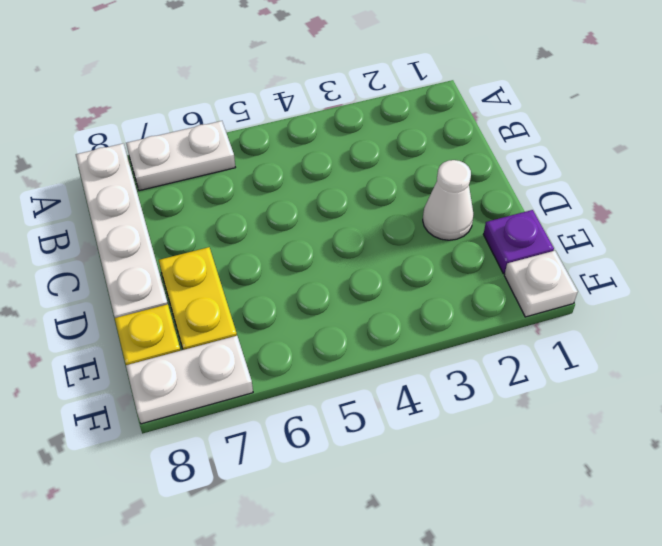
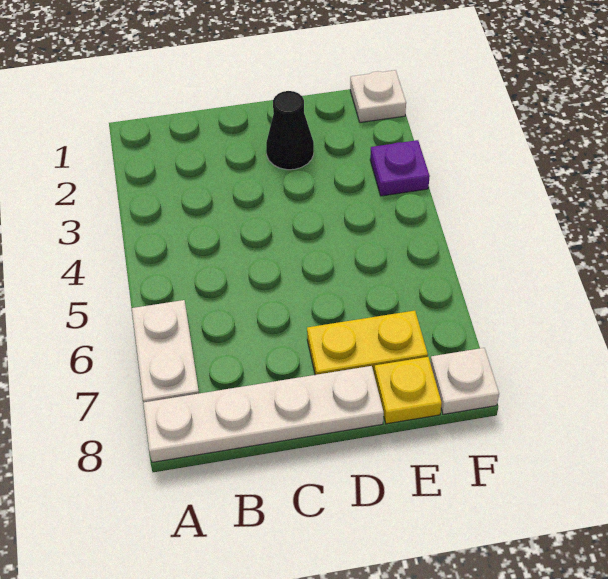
white 1x1 cone [423,160,473,240] -> black 1x1 cone [266,91,314,170]
purple 1x1 plate [483,210,554,274] -> purple 1x1 plate moved to [370,140,430,196]
white 1x2 plate [126,336,253,424] -> white 1x1 plate [430,348,499,414]

